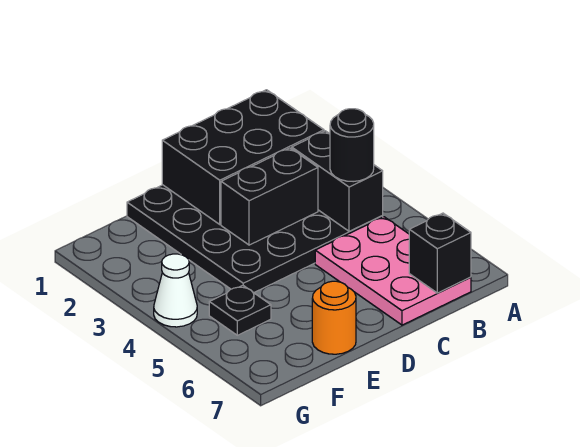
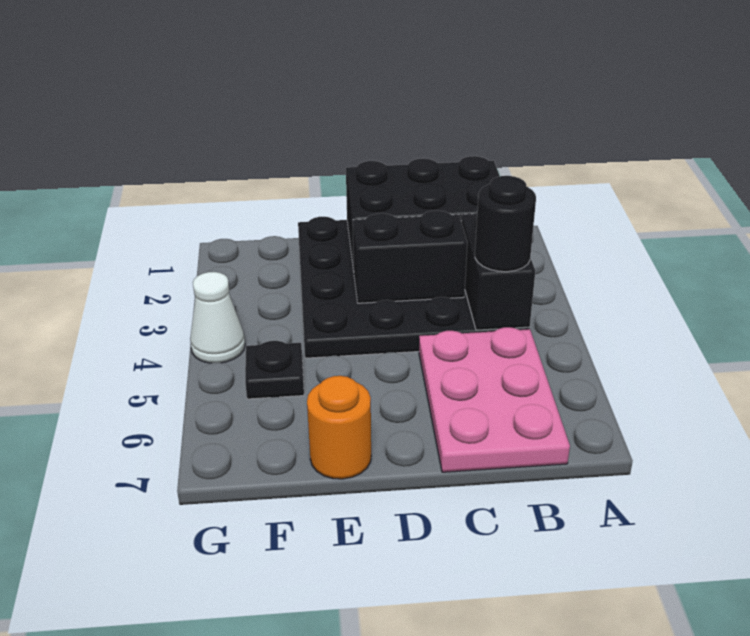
black 1x1 brick [409,213,471,293] -> none

